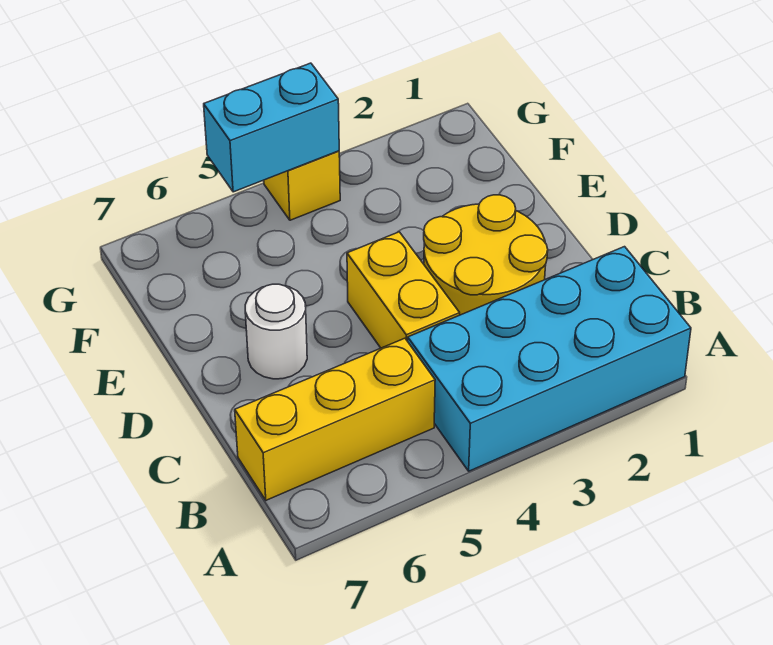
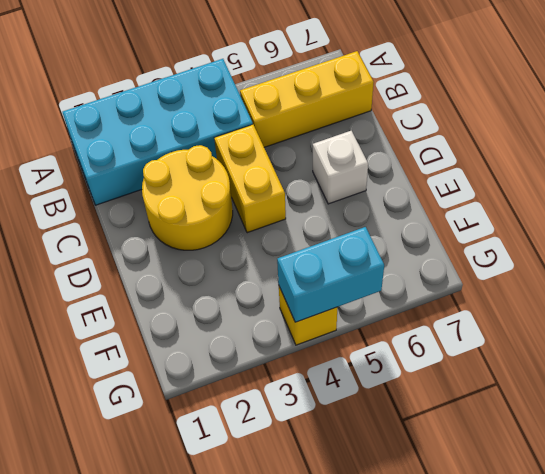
white 1x1 round brick [245,284,307,379] -> white 1x1 brick [313,131,368,204]

